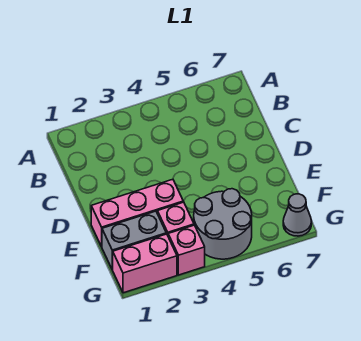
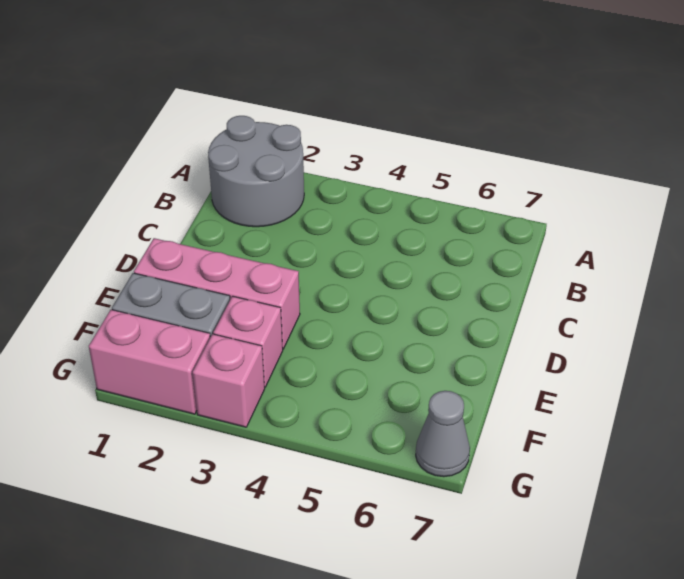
grey 2x2 round brick [194,189,252,259] -> grey 2x2 round brick moved to [208,116,304,227]

